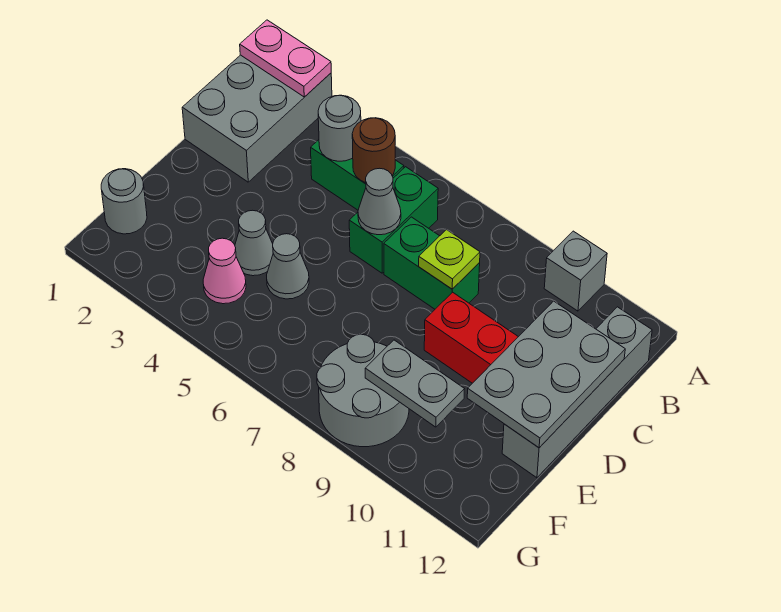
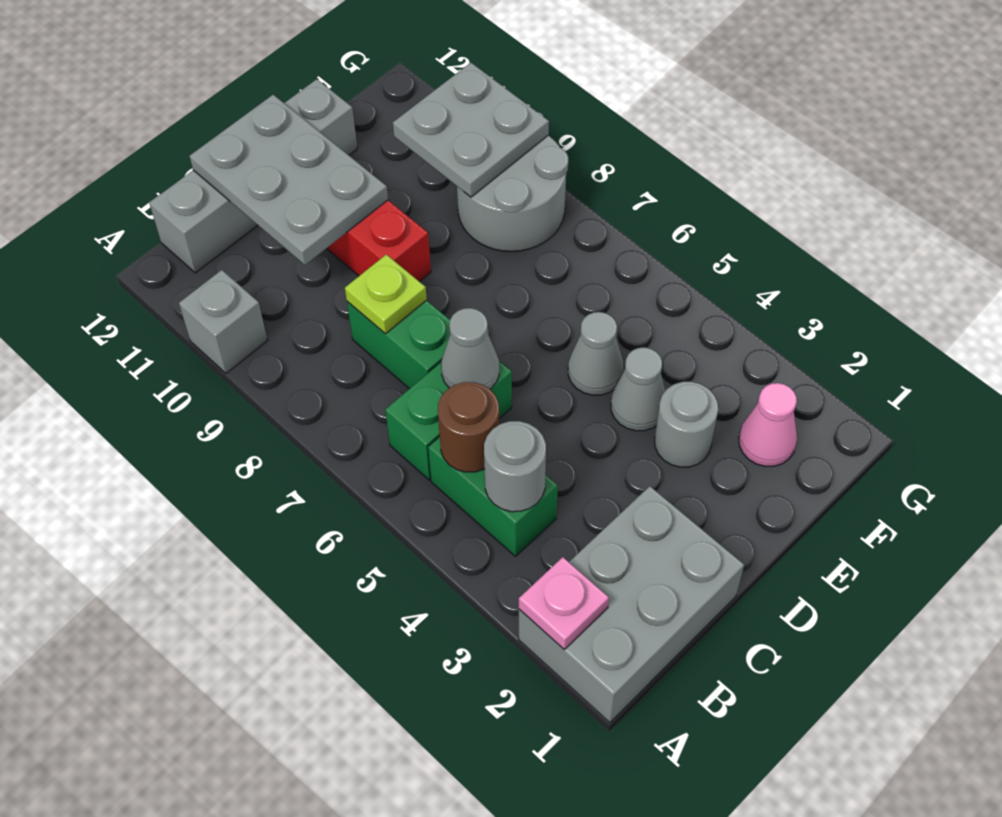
pink 1x2 plate [240,20,331,97] -> pink 1x1 plate [519,557,609,649]
grey 2x3 plate [467,301,625,448] -> grey 2x3 plate turned to [189,95,388,265]
grey 1x1 round brick [101,169,147,234] -> grey 1x1 round brick moved to [655,382,718,467]
pink 1x1 cone [203,238,246,304] -> pink 1x1 cone moved to [739,383,797,466]
grey 1x2 plate [365,340,464,427] -> grey 2x2 plate [393,63,549,197]

